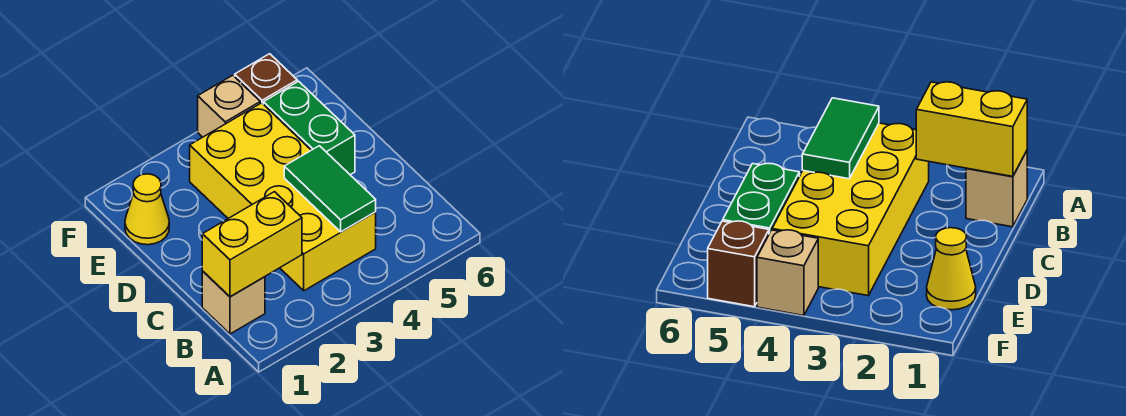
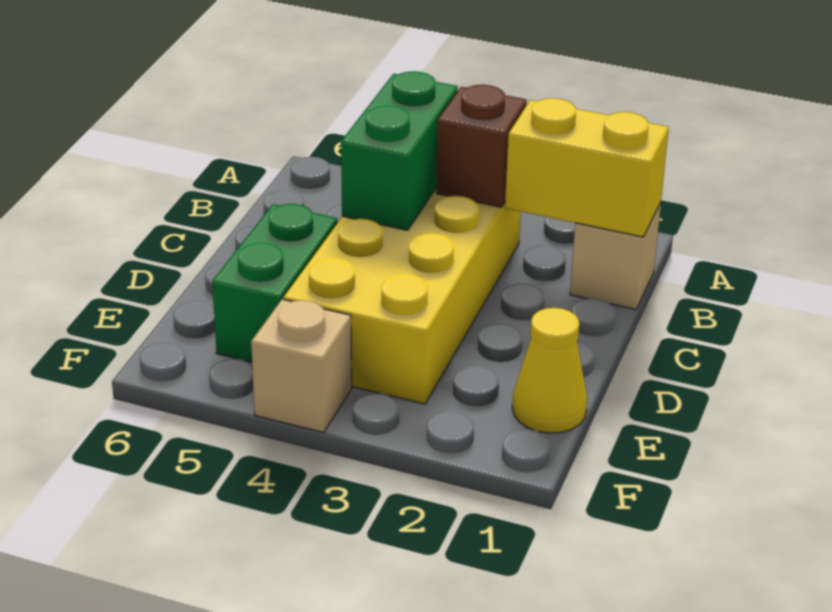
green 1x2 tile [284,146,376,232] -> green 1x2 brick [341,71,458,230]
brown 1x1 brick [235,54,297,104] -> brown 1x1 brick moved to [436,85,527,207]

